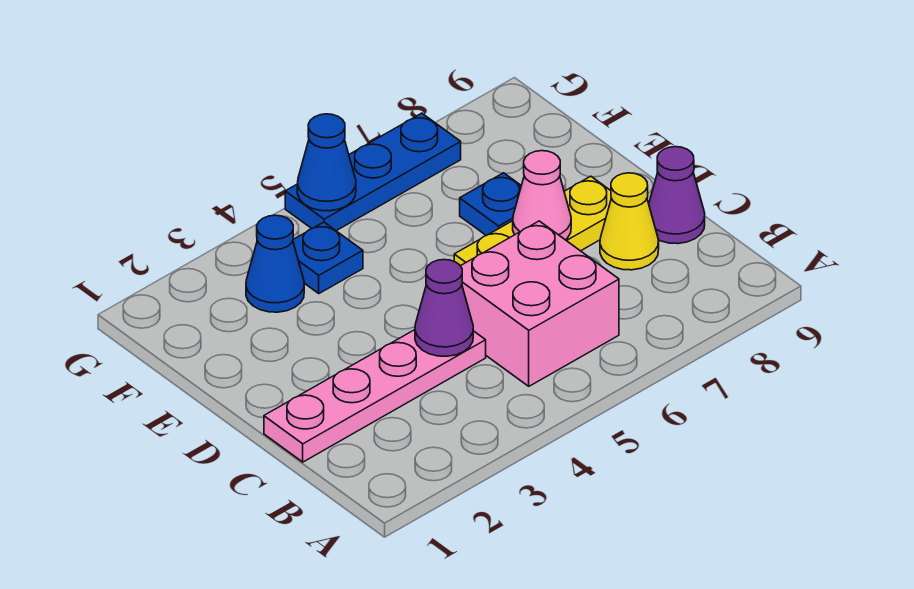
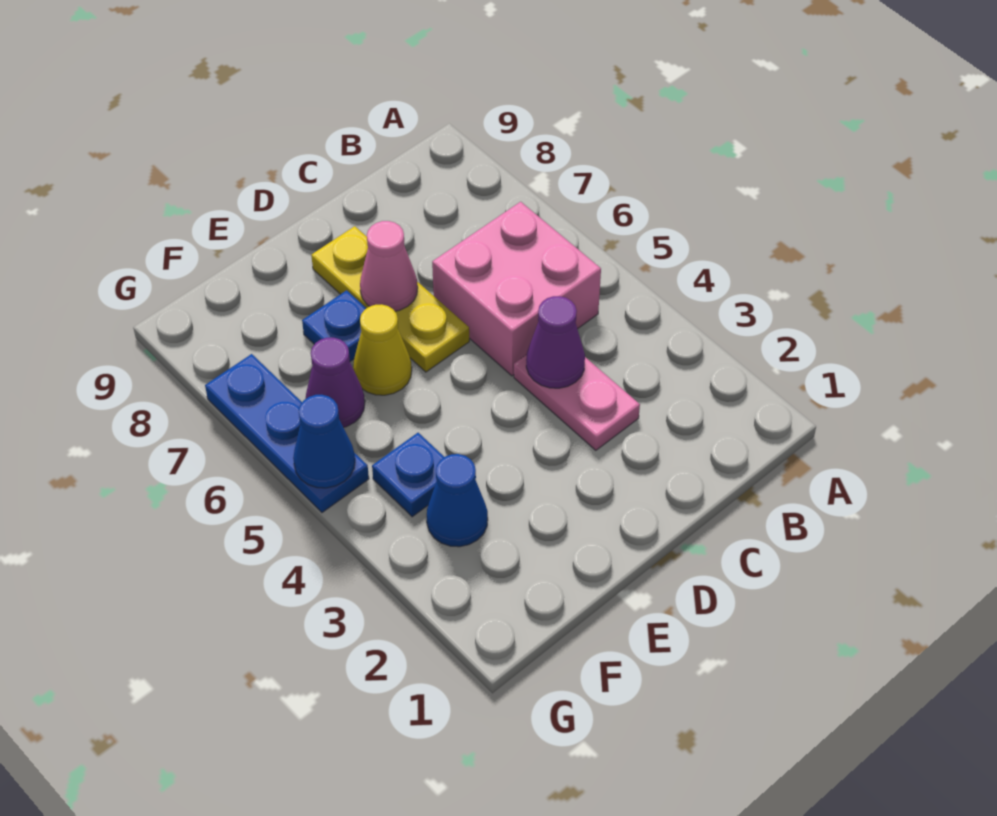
pink 1x4 plate [264,330,486,462] -> pink 1x2 plate [514,355,640,450]
yellow 1x1 cone [600,173,659,270] -> yellow 1x1 cone moved to [353,304,412,395]
purple 1x1 cone [649,147,705,244] -> purple 1x1 cone moved to [305,338,365,427]

